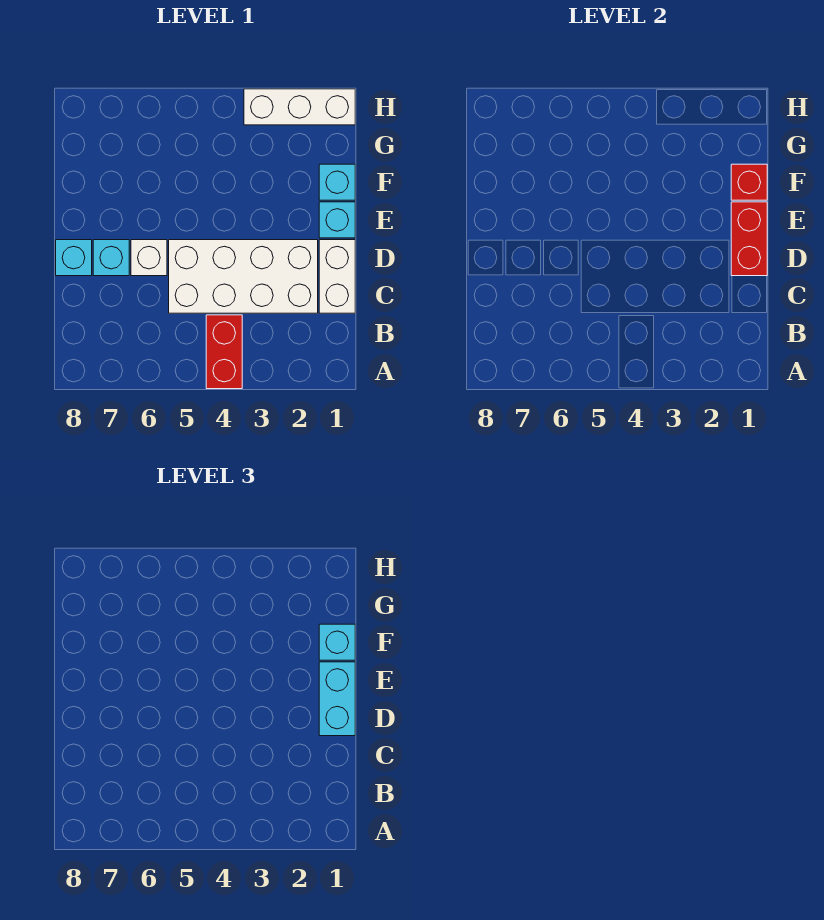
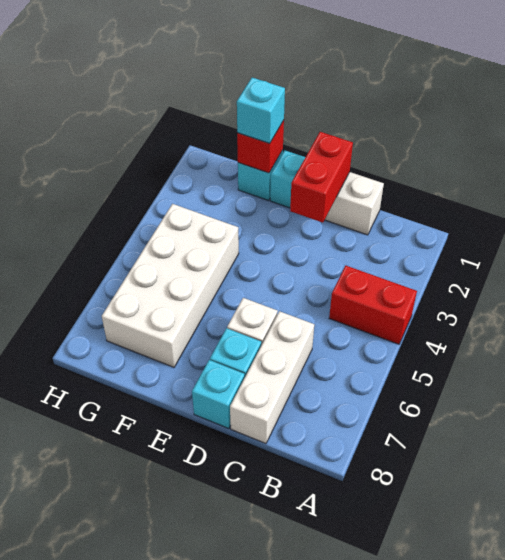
white 2x4 brick [169,240,318,313] -> white 2x4 brick moved to [102,204,239,367]
red 1x2 brick [731,202,767,276] -> red 1x2 brick turned to [290,132,353,223]
cyan 1x2 brick [319,662,355,736] -> none
white 1x3 brick [244,89,355,125] -> white 1x3 brick moved to [230,311,314,444]

